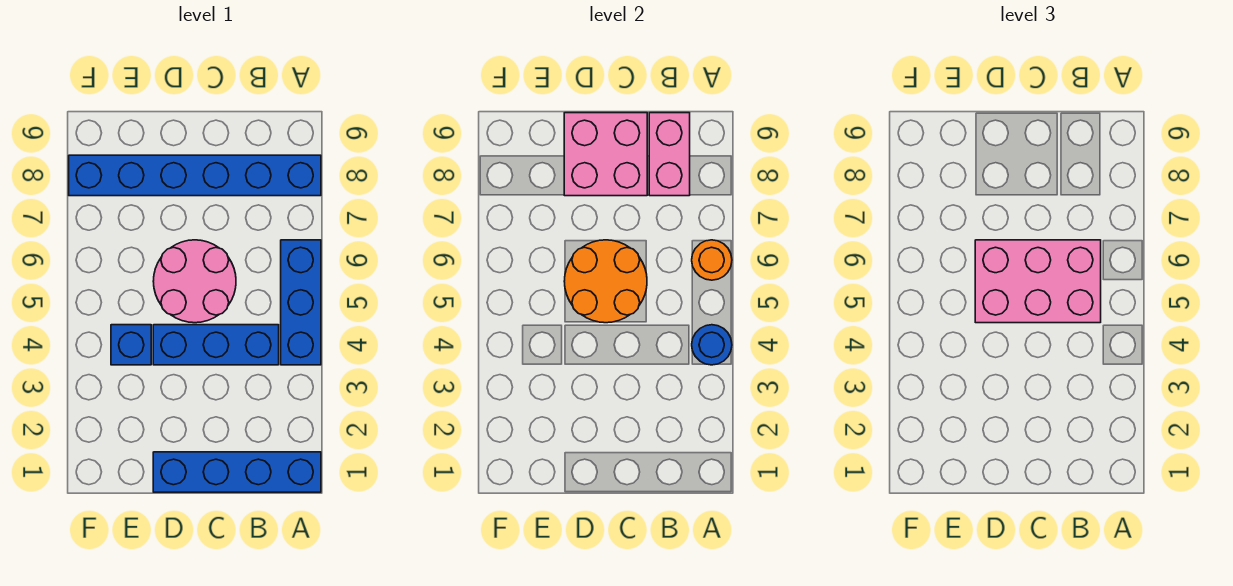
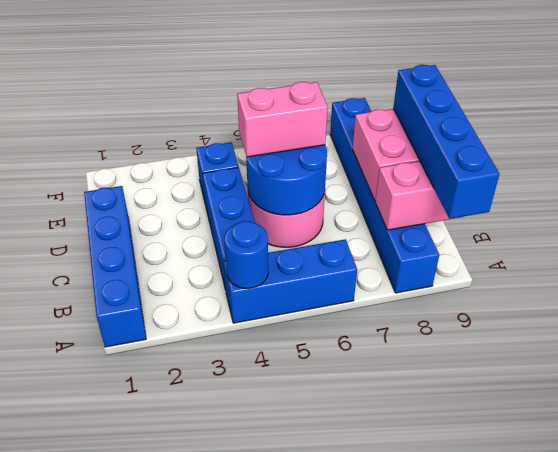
orange 1x1 round brick [692,240,732,280] -> none
none -> blue 1x4 brick [393,65,500,219]
pink 2x3 brick [975,240,1101,323] -> pink 1x2 brick [237,82,327,157]
orange 2x2 round brick [564,240,647,323] -> blue 2x2 round brick [246,145,327,215]

